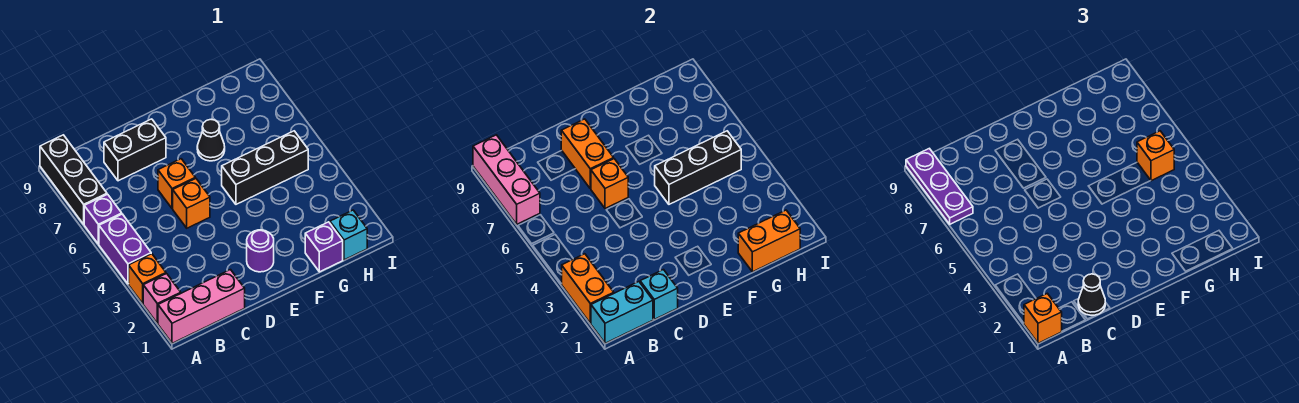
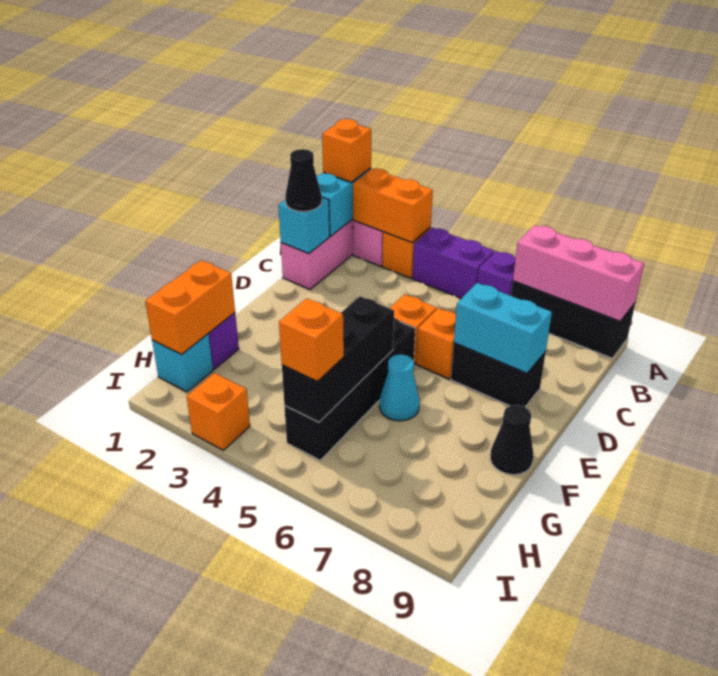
purple 1x3 plate [906,148,973,224] -> none
black 1x2 brick [104,119,166,181] -> black 1x2 brick turned to [451,343,546,407]
orange 1x1 brick [591,159,628,209] -> orange 1x1 brick moved to [187,373,250,450]
orange 1x2 brick [561,119,614,189] -> cyan 1x2 brick [454,283,552,373]
purple 1x1 round brick [247,230,274,272] -> none
black 1x3 brick [222,131,308,204] -> black 1x4 brick [284,318,415,460]
none -> cyan 1x1 cone [379,354,420,421]
black 1x1 cone [197,120,225,161] -> black 1x1 cone moved to [490,405,533,475]

